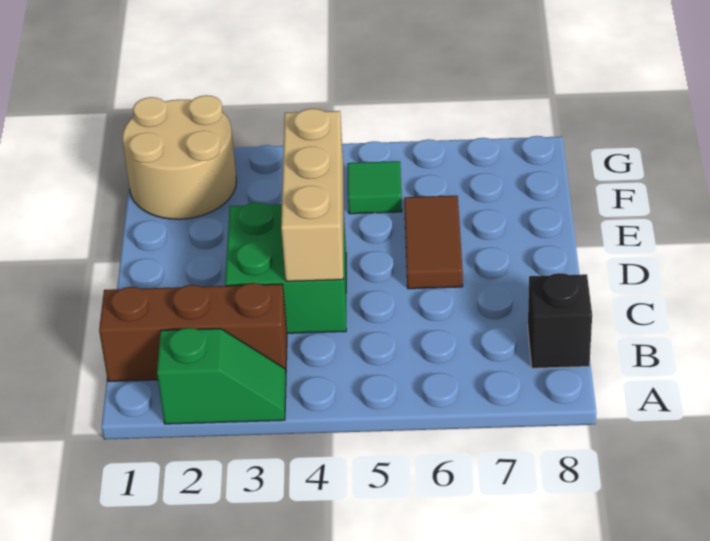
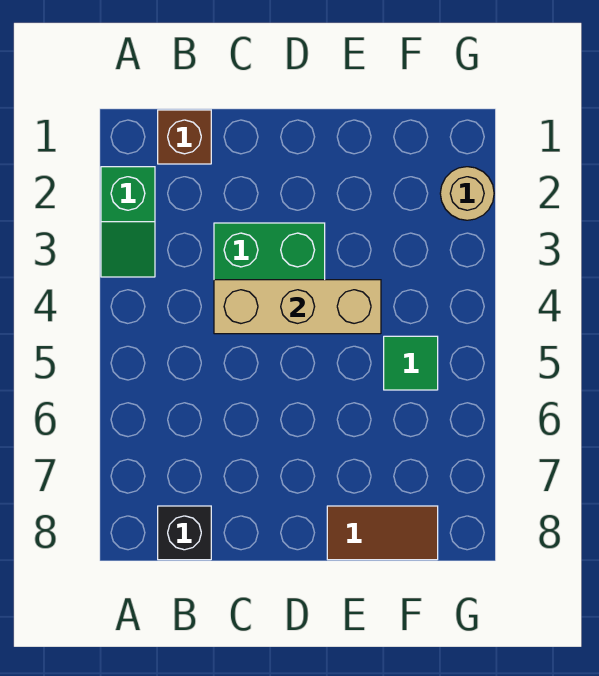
brown 1x3 brick [99,283,287,381] -> brown 1x1 brick [158,110,211,164]
brown 1x2 tile [404,196,463,289] -> brown 1x2 tile moved to [327,506,438,560]
tan 2x2 round brick [123,95,236,219] -> tan 1x1 round brick [440,167,494,220]

